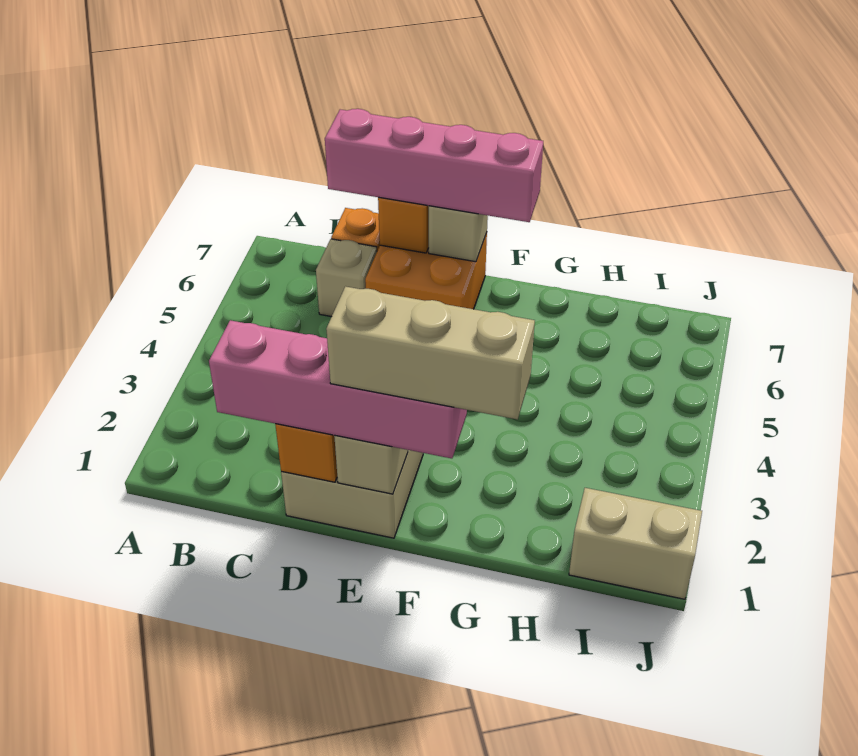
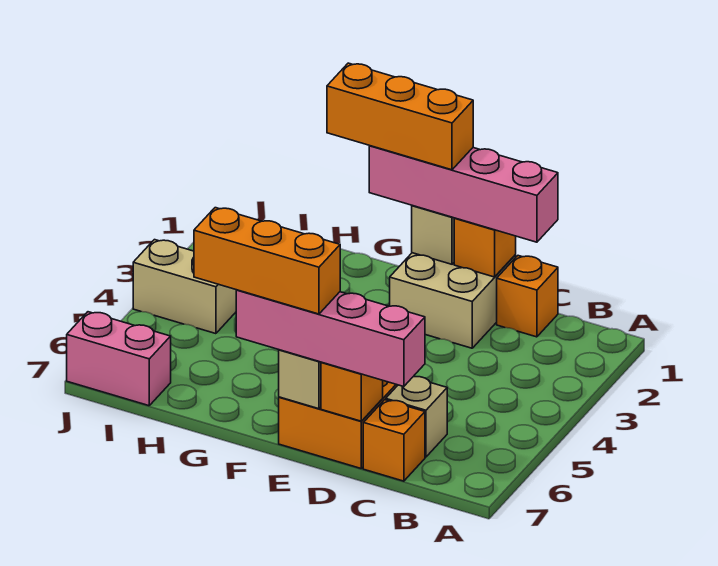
none -> orange 1x1 brick [497,256,558,337]
tan 1x3 brick [326,286,535,419] -> orange 1x3 brick [327,63,473,170]
none -> orange 1x3 brick [194,208,340,314]
tan 1x2 brick [569,488,702,599] -> tan 1x2 brick moved to [133,240,236,334]
none -> pink 1x2 brick [67,312,171,406]

